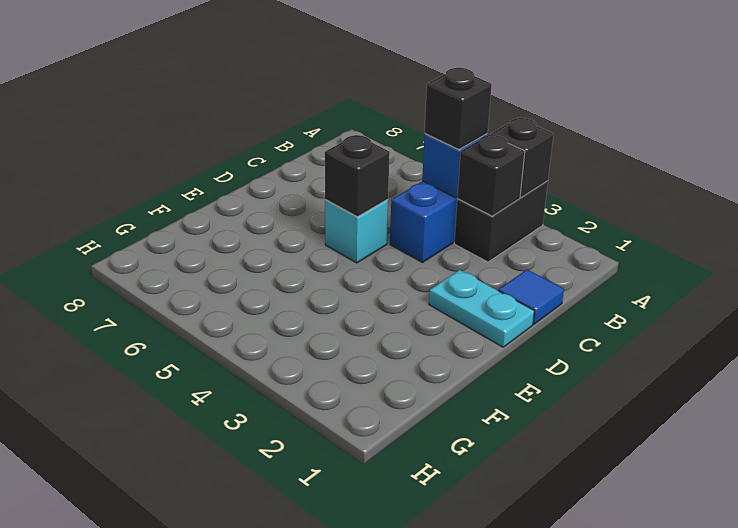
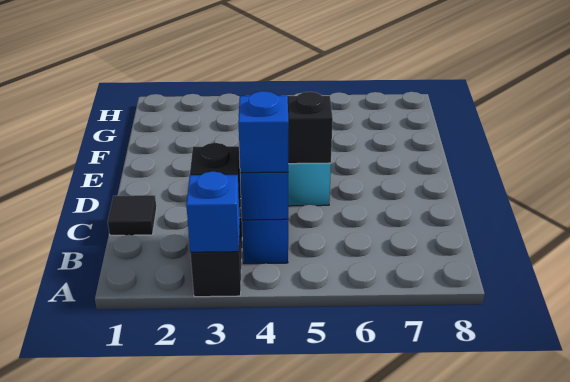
black 1x1 brick [491,118,554,197] -> blue 1x1 brick [186,171,240,252]
black 1x1 brick [425,68,492,150] -> blue 1x1 brick [238,91,289,173]
blue 1x1 tile [499,269,564,324] -> black 1x1 tile [108,195,157,235]
cyan 1x2 plate [429,270,534,347] -> none

